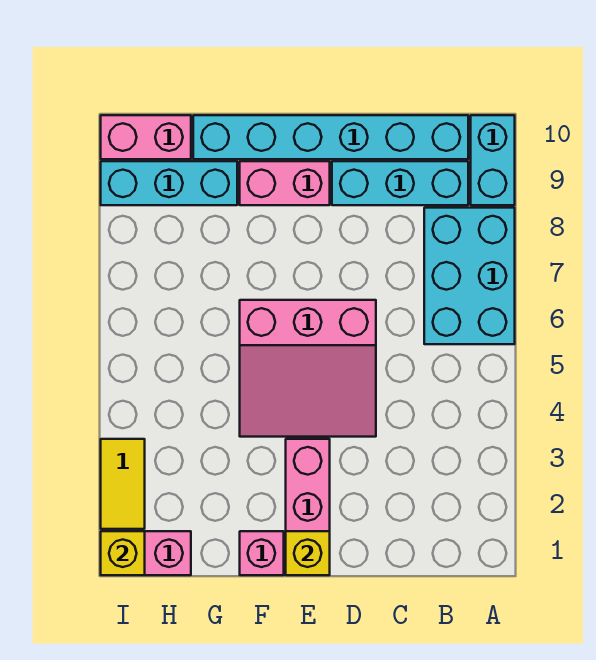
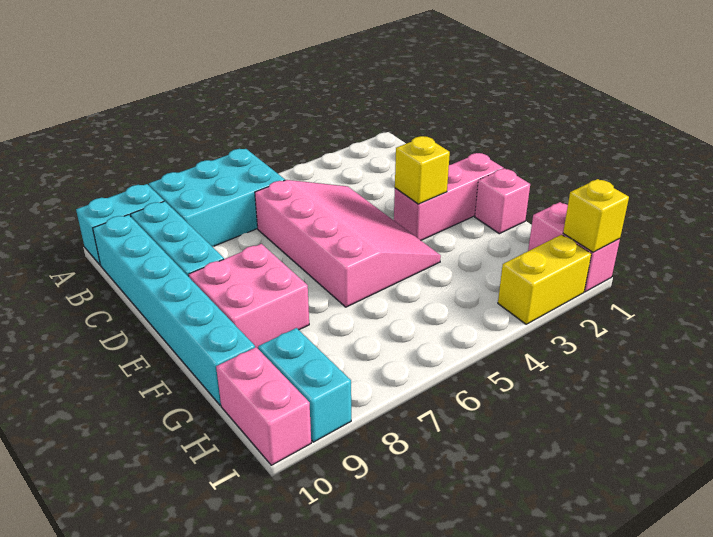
pink 3x3 slope [240,300,376,437] -> pink 3x4 slope [255,180,441,307]
yellow 1x1 brick [286,531,330,575] -> yellow 1x1 brick moved to [395,136,450,204]
pink 1x2 brick [240,161,330,205] -> pink 2x2 brick [189,244,309,348]
cyan 1x3 brick [101,161,237,205] -> cyan 1x2 brick [258,328,351,442]
yellow 1x2 tile [101,439,145,529] -> yellow 1x2 brick [498,235,591,324]

